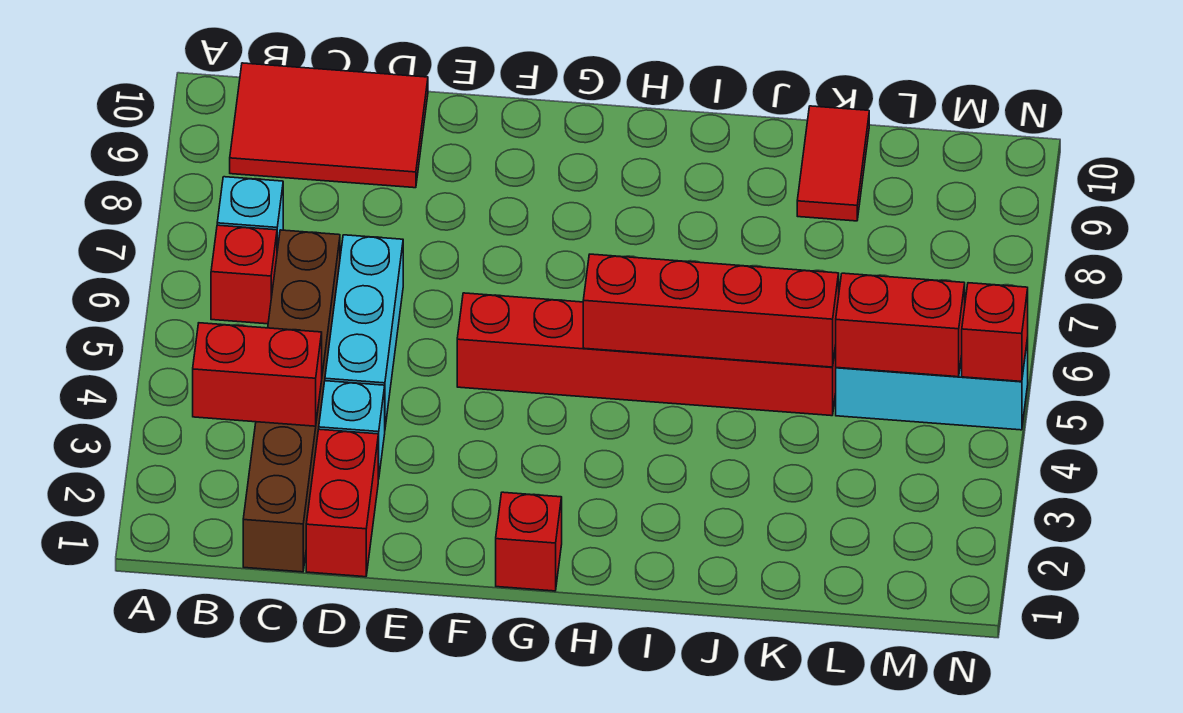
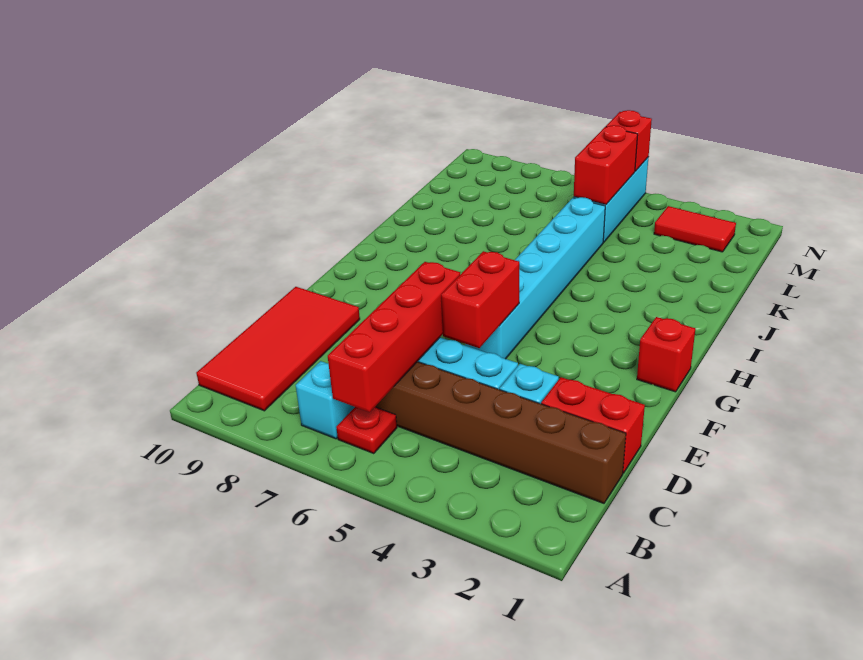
red 1x2 brick [193,323,322,426] -> red 1x2 brick moved to [441,251,519,348]
red 1x1 brick [211,225,277,324] -> red 1x1 plate [336,407,397,454]
red 2x3 tile [230,63,428,188] -> red 2x4 tile [196,287,360,411]
red 1x6 brick [457,293,836,416] -> cyan 1x6 brick [465,197,605,359]
red 1x4 brick [583,254,839,367] -> red 1x4 brick moved to [328,262,460,412]
red 1x2 tile [797,106,869,221] -> red 1x2 tile moved to [654,206,736,252]

